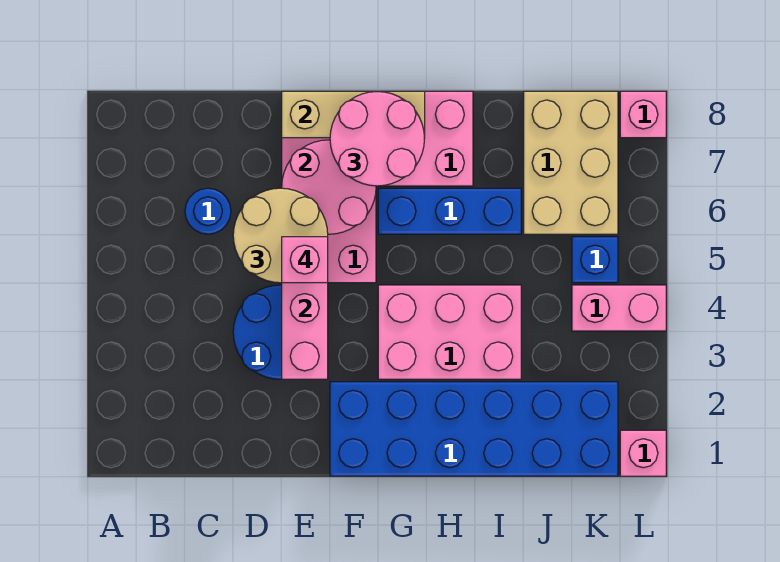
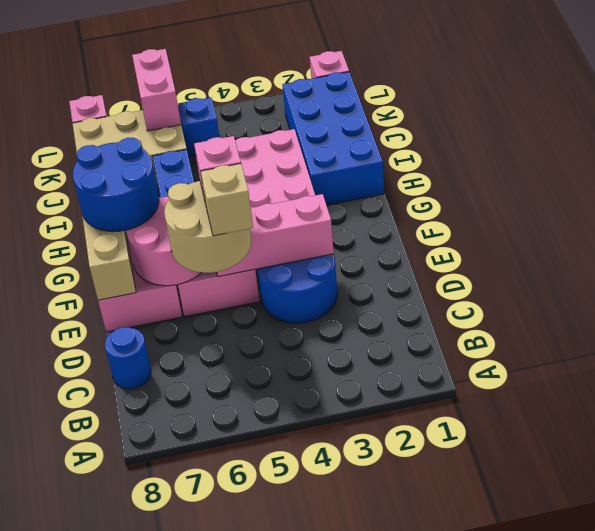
blue 1x1 round brick [185,188,231,234] -> blue 1x1 round brick moved to [105,327,151,389]
none -> tan 1x1 brick [201,164,253,236]
blue 2x6 brick [330,382,618,476] -> blue 2x4 brick [282,72,384,205]
pink 2x2 round brick [330,91,425,186] -> blue 2x2 round brick [73,138,159,232]
pink 1x2 brick [572,285,666,331] -> pink 1x2 brick moved to [132,49,181,131]

